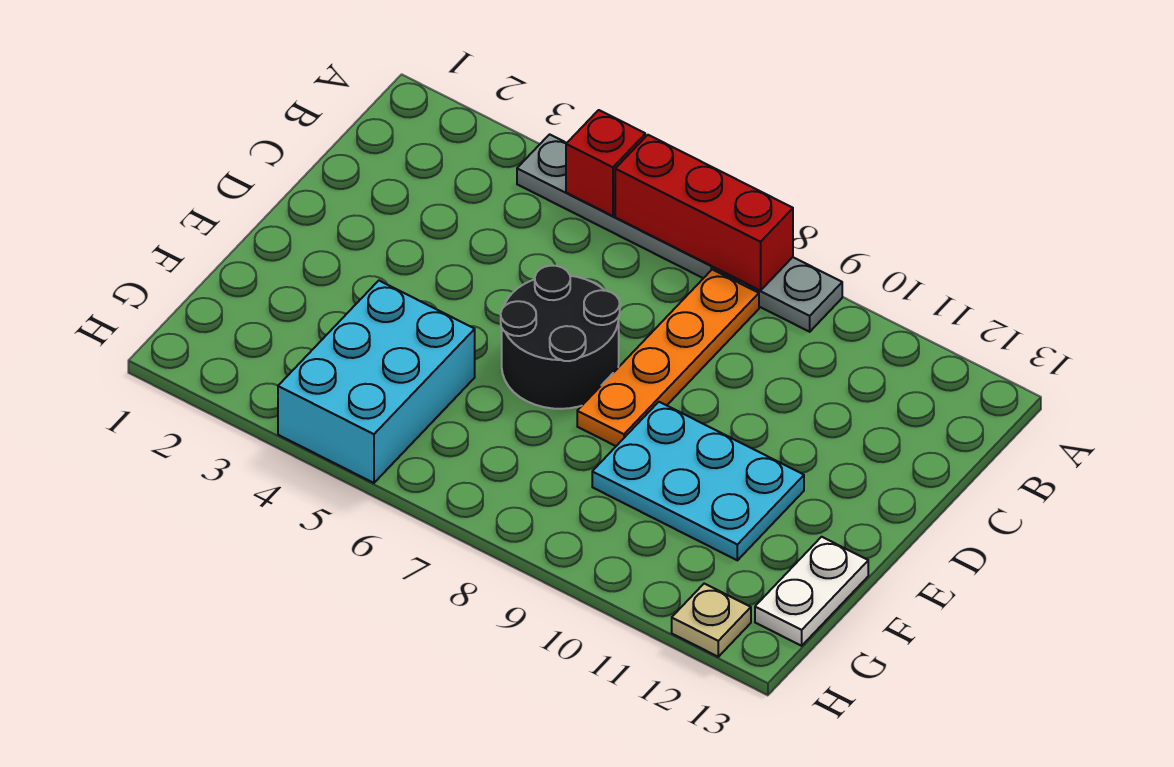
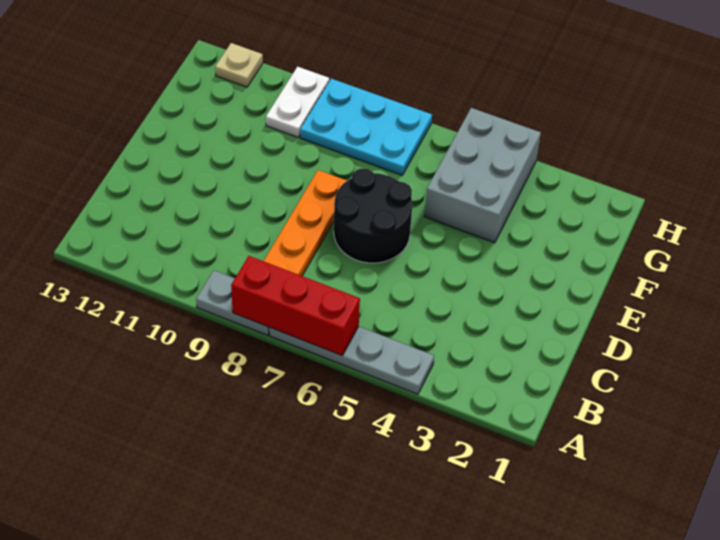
red 1x1 brick [566,110,645,216] -> none
cyan 2x3 plate [592,402,804,560] -> cyan 2x3 plate moved to [300,79,432,175]
cyan 2x3 brick [278,281,475,483] -> grey 2x3 brick [424,108,541,243]
white 1x2 plate [755,537,868,646] -> white 1x2 plate moved to [266,67,329,138]

